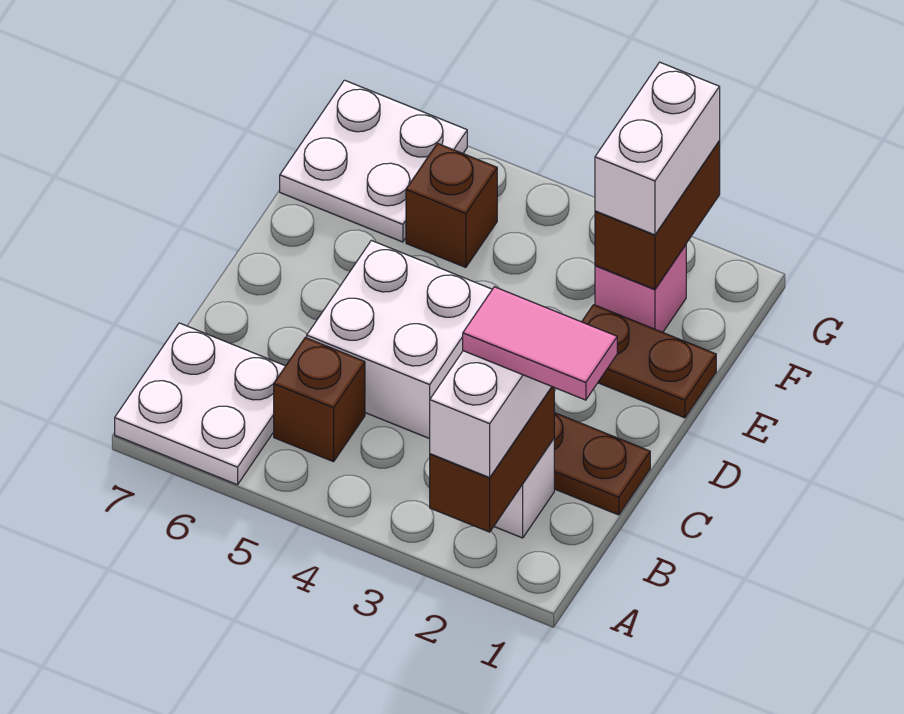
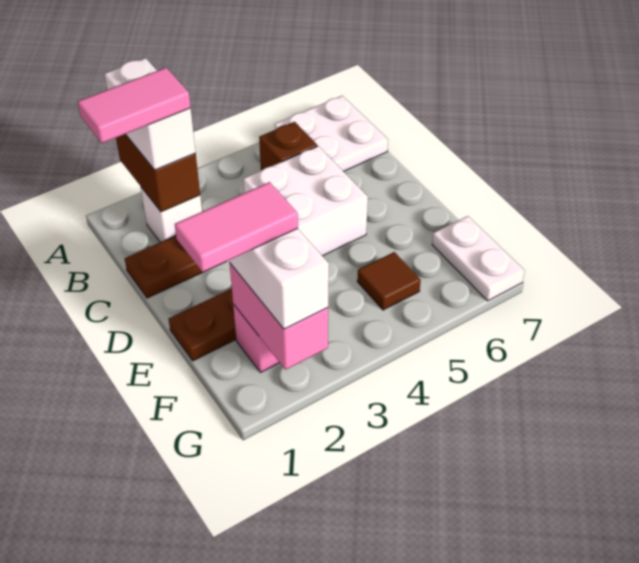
none -> pink 1x2 tile [175,182,298,272]
brown 1x2 brick [595,141,720,289] -> pink 1x2 brick [230,264,328,370]
brown 1x1 brick [406,143,497,267] -> brown 1x1 tile [357,252,421,310]
white 2x2 plate [280,80,467,242] -> white 1x2 plate [432,216,525,301]

